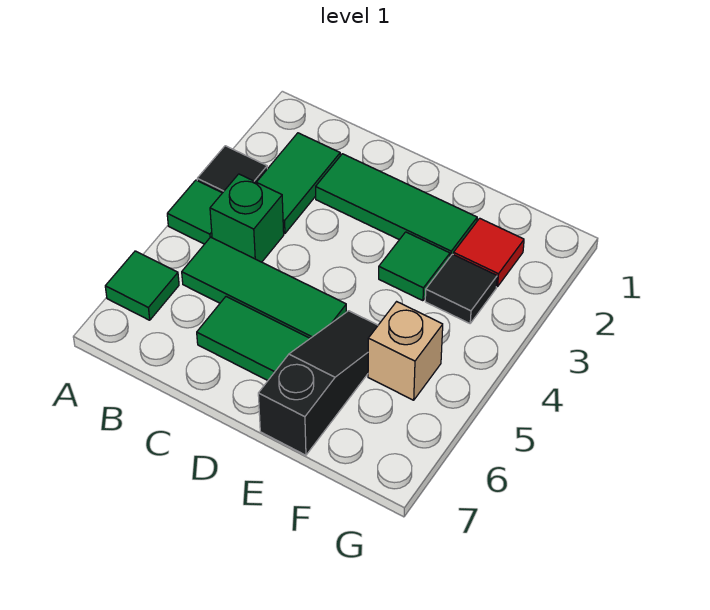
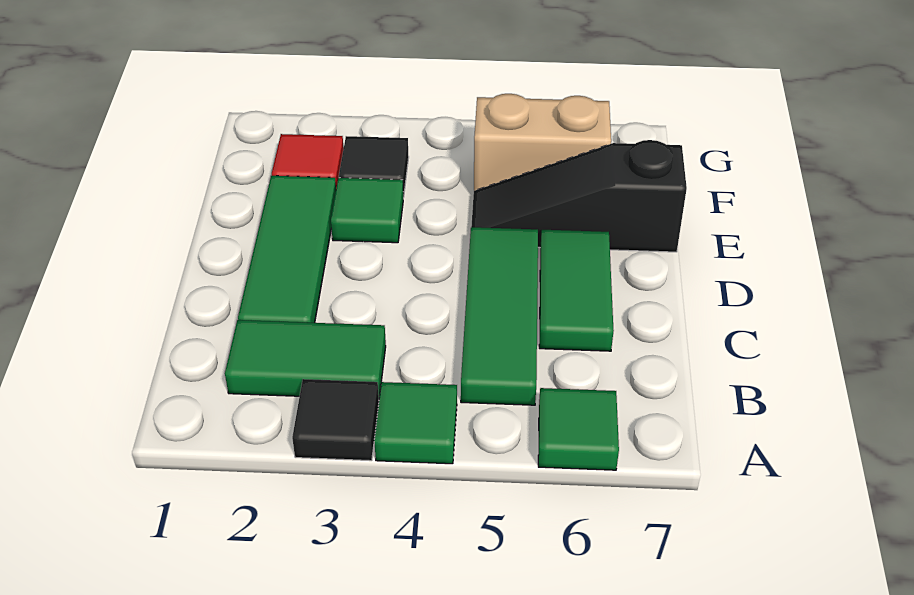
green 1x1 brick [210,174,284,262] -> none
tan 1x1 brick [368,302,443,400] -> tan 1x2 brick [474,94,611,191]

